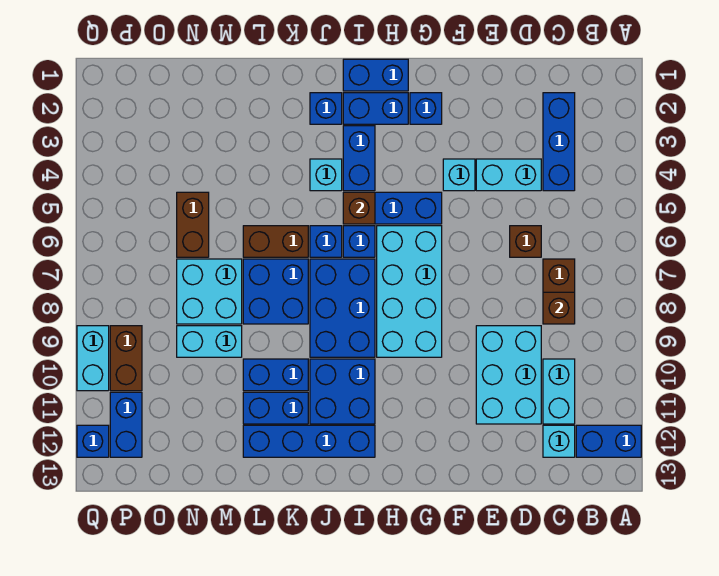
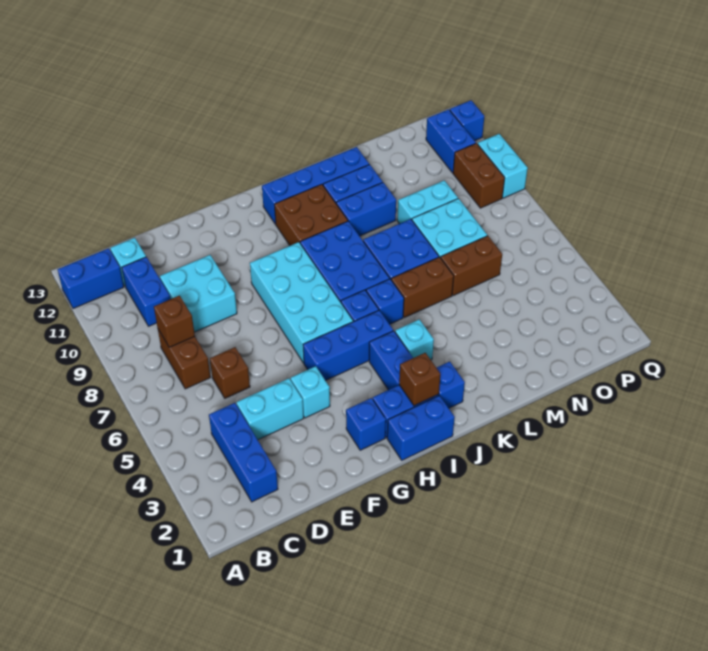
cyan 1x2 brick [543,359,575,424] -> blue 1x2 brick [122,257,170,326]
cyan 2x3 brick [476,326,541,424] -> cyan 2x2 brick [160,255,237,332]
brown 1x1 brick [343,192,375,224] -> brown 1x1 brick moved to [399,353,440,406]
blue 2x2 brick [310,359,375,424] -> brown 2x2 brick [274,184,348,246]
brown 1x2 brick [177,192,209,257] -> brown 1x2 brick turned to [441,236,502,296]

